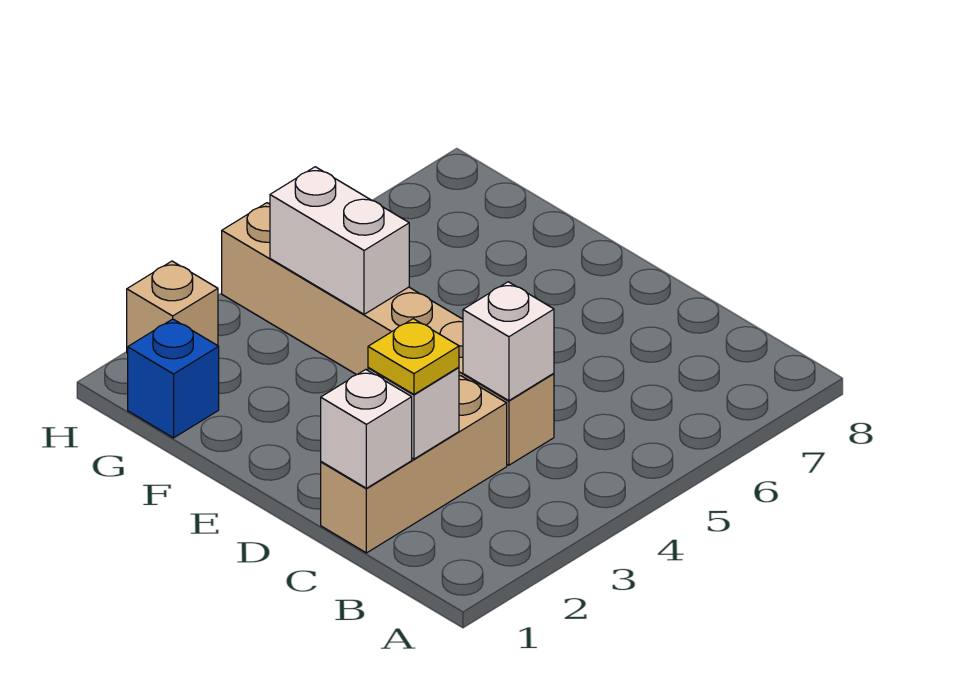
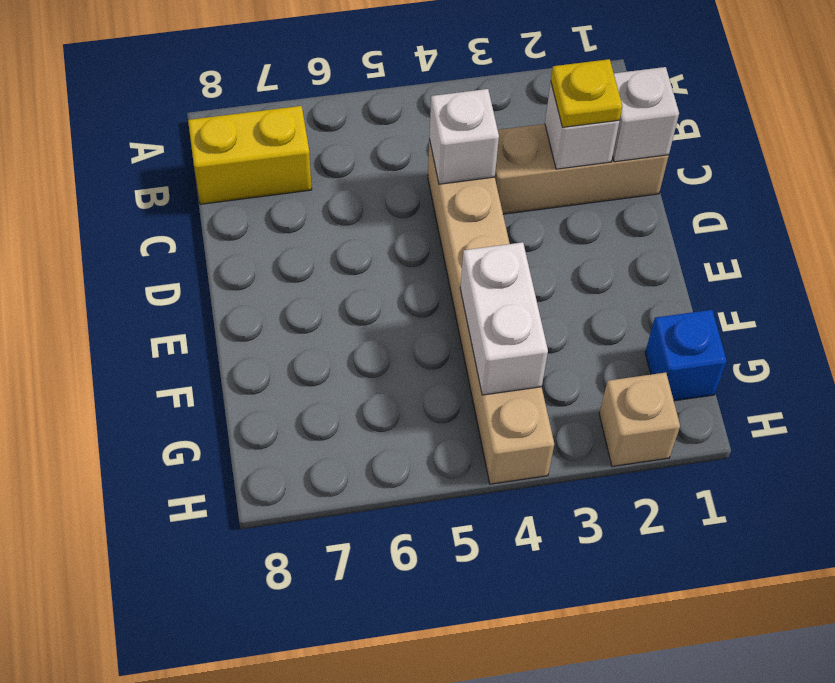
none -> yellow 1x2 brick [188,106,312,204]

